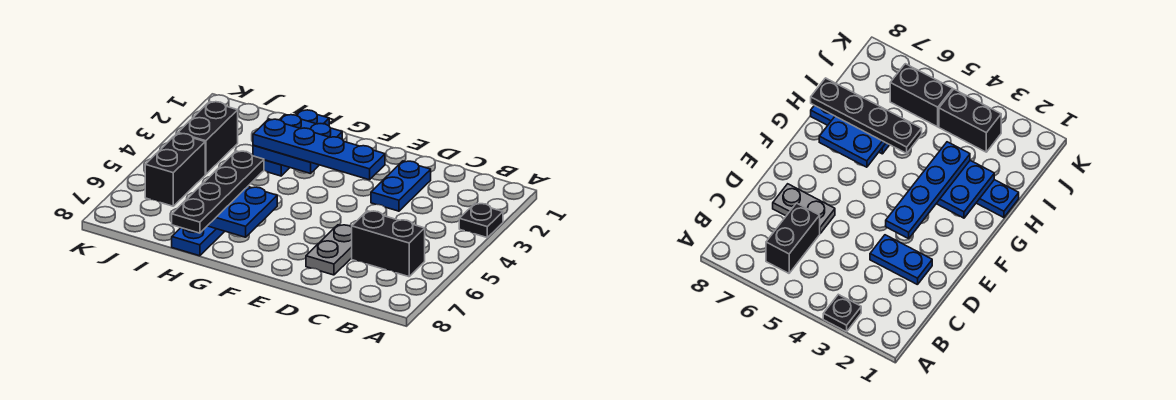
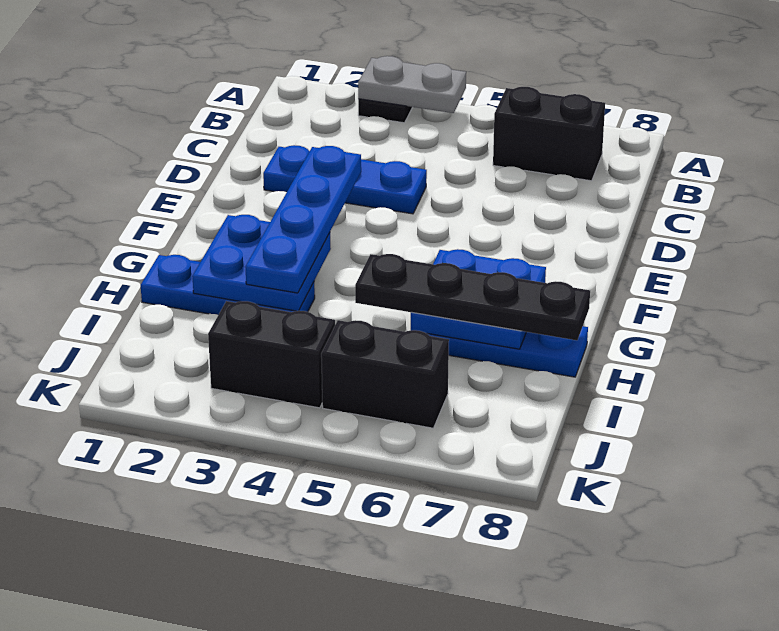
black 1x2 brick [352,211,425,277] -> black 1x2 brick turned to [493,87,605,181]
blue 1x2 plate [371,161,431,211] -> blue 1x3 plate [263,145,427,214]
grey 1x2 plate [306,225,352,275] -> grey 1x2 plate moved to [358,56,466,113]

